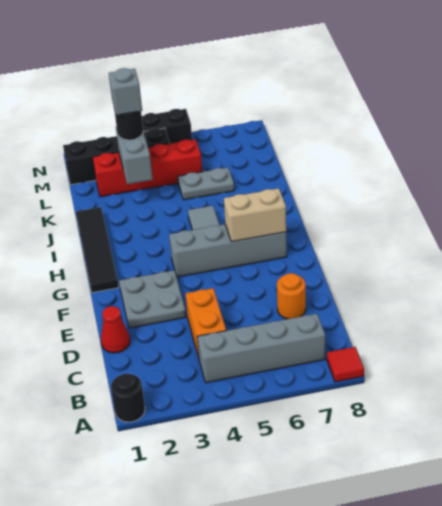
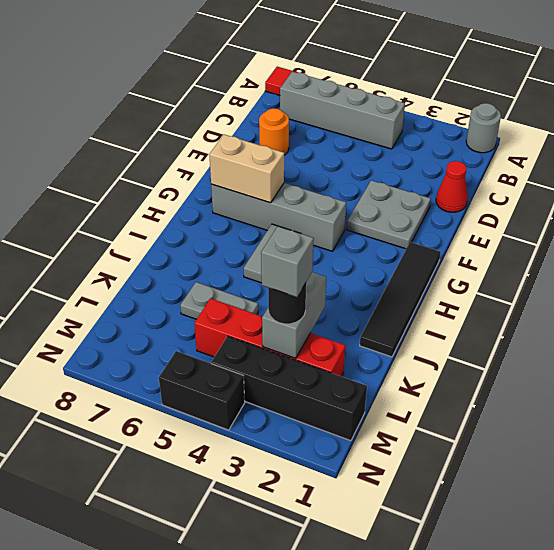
black 1x1 round brick [111,374,145,422] -> grey 1x1 round brick [466,103,501,153]
orange 1x2 brick [186,288,226,358] -> none

